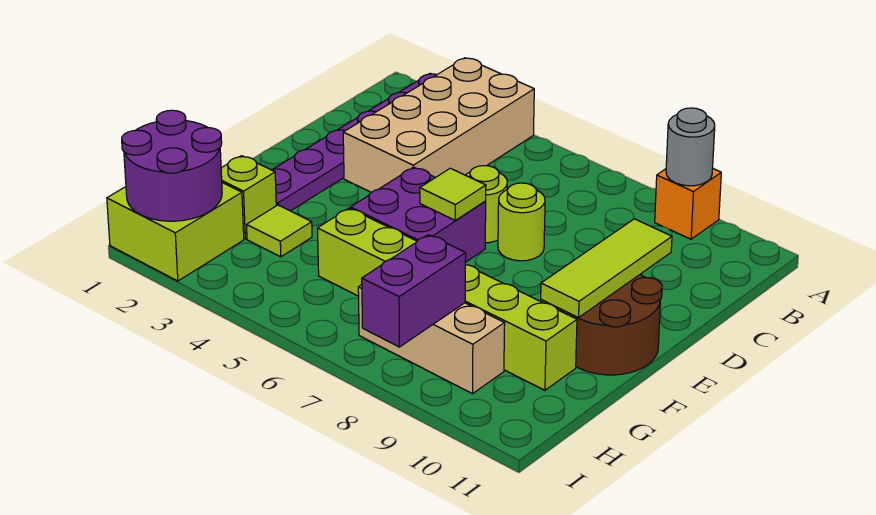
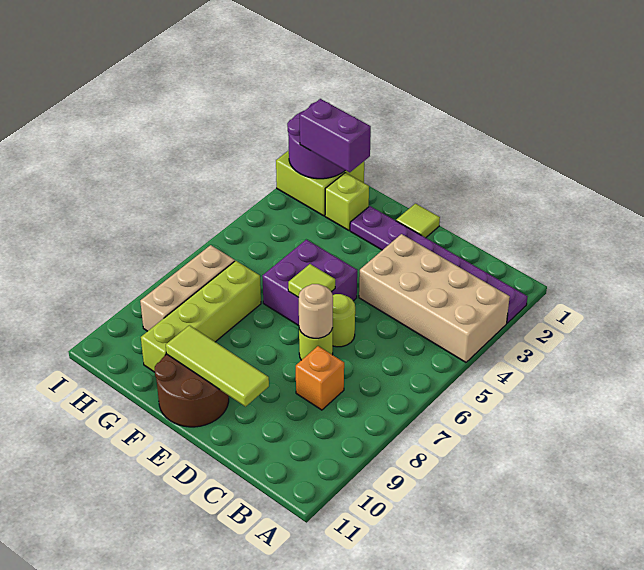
orange 1x1 brick [655,169,721,239] -> orange 1x1 brick moved to [296,346,344,410]
grey 1x1 round brick [666,108,715,186] -> none
none -> tan 1x1 round brick [298,284,333,338]
lime 1x1 tile [247,205,312,257] -> lime 1x1 tile moved to [396,204,440,238]
lime 1x6 brick [318,208,577,390] -> lime 1x4 brick [141,261,261,372]
purple 1x2 brick [362,235,466,347] -> purple 1x2 brick moved to [300,99,371,172]

